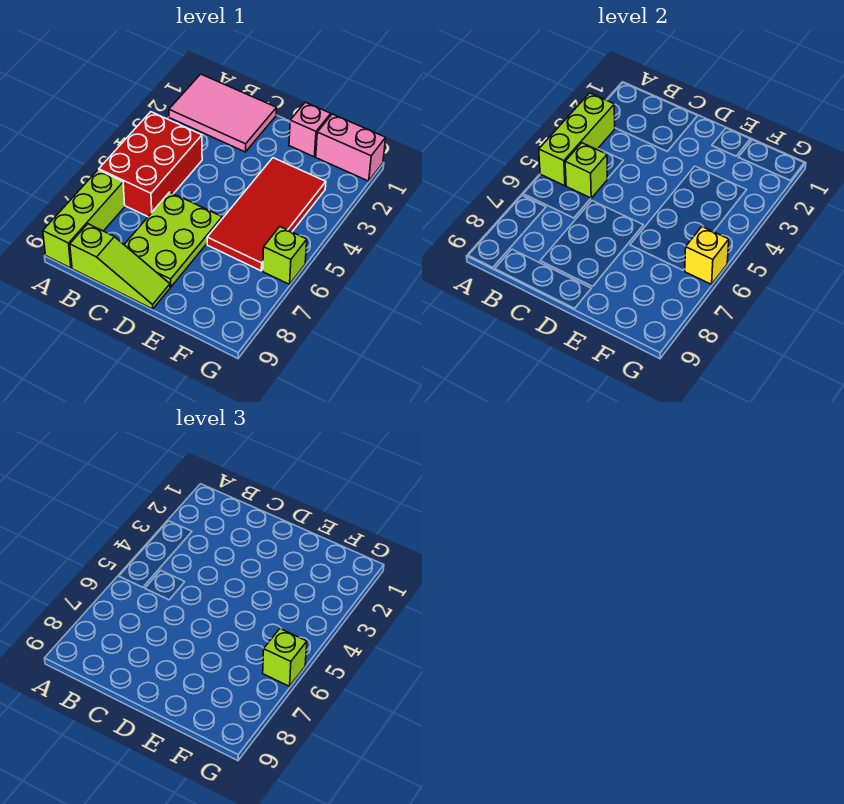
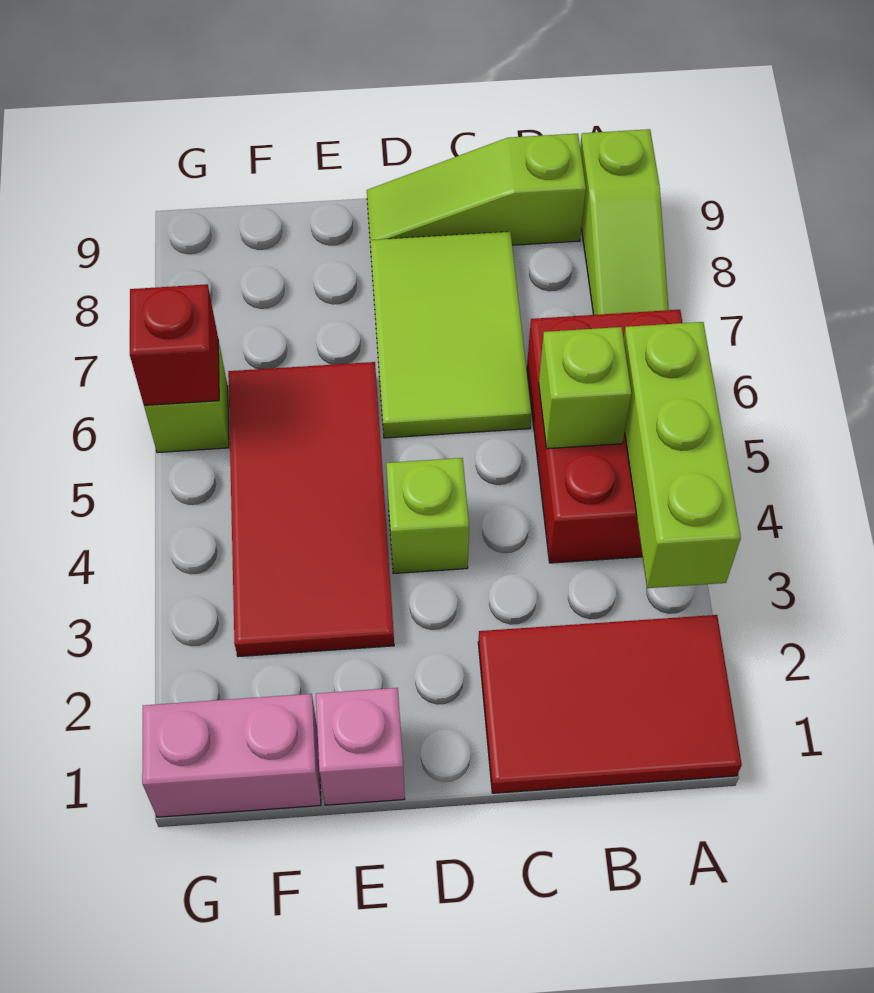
pink 2x3 tile [169,74,277,152] -> red 2x3 tile [478,615,742,793]
lime 1x3 brick [43,170,125,268] -> lime 1x3 slope [580,129,669,315]
lime 2x3 plate [124,192,222,287] -> lime 2x3 tile [370,232,532,438]
yellow 1x1 brick [685,227,729,284] -> red 1x1 brick [130,284,219,405]
lime 1x1 brick [263,629,307,686] -> lime 1x1 brick moved to [386,458,469,574]

